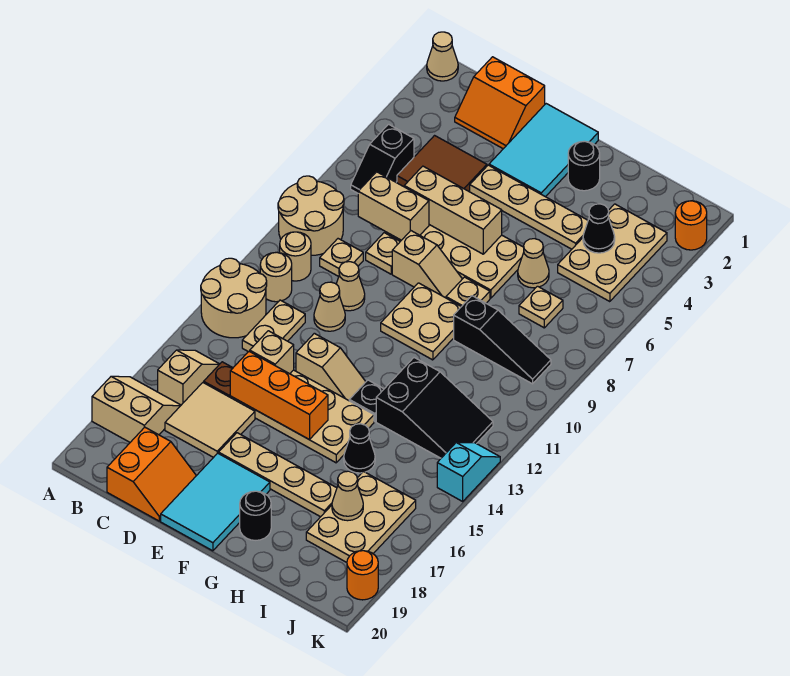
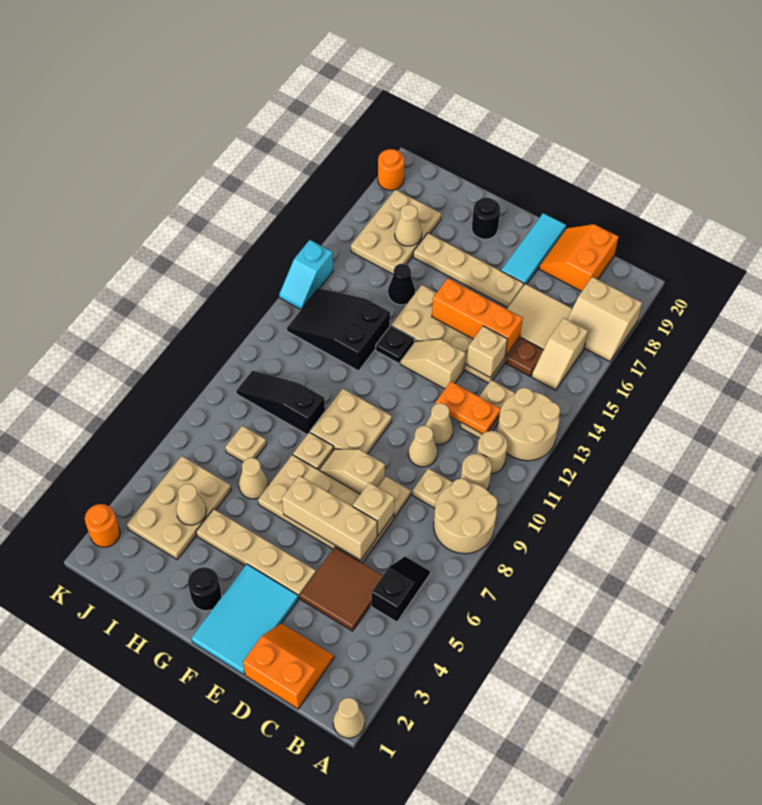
tan 1x2 brick [358,172,429,240] -> tan 1x1 brick [353,482,395,536]
none -> orange 1x2 plate [436,382,501,434]
cyan 2x3 tile [161,453,270,551] -> cyan 1x3 tile [501,213,566,285]
black 1x1 cone [583,204,615,253] -> tan 1x1 cone [176,484,206,525]

